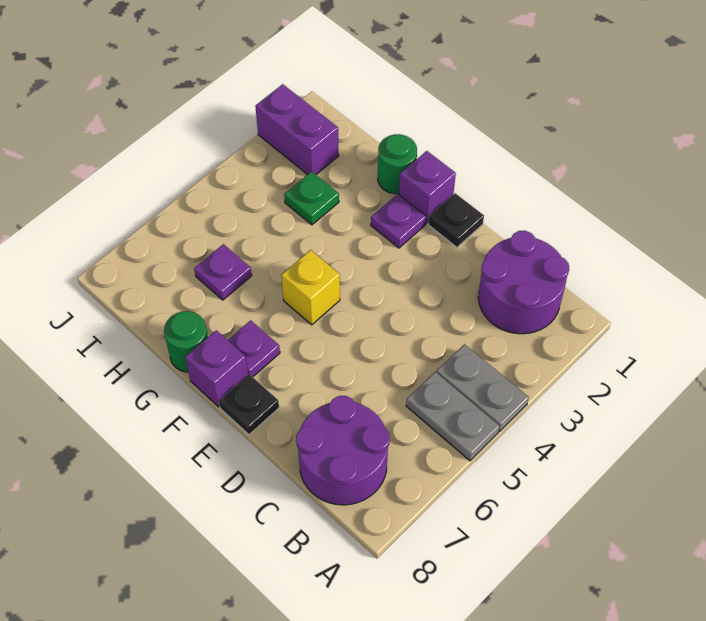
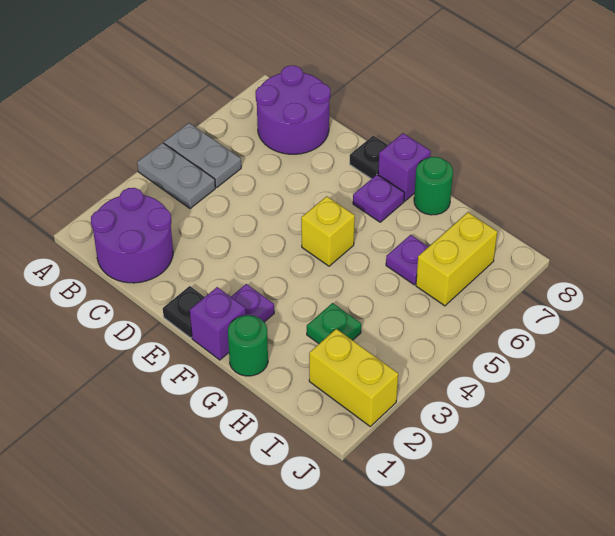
purple 1x2 brick [255,84,339,175] -> yellow 1x2 brick [309,329,398,426]
none -> yellow 1x2 brick [416,212,497,306]

